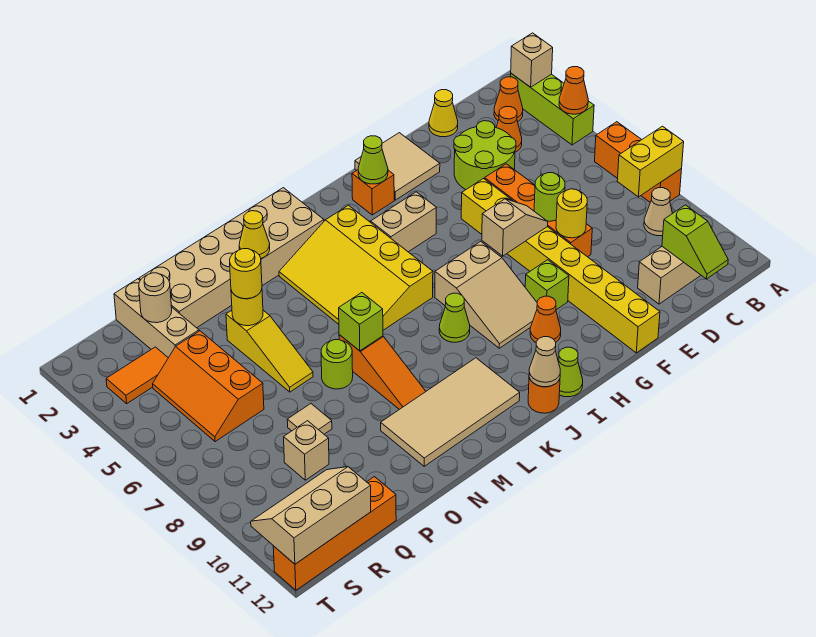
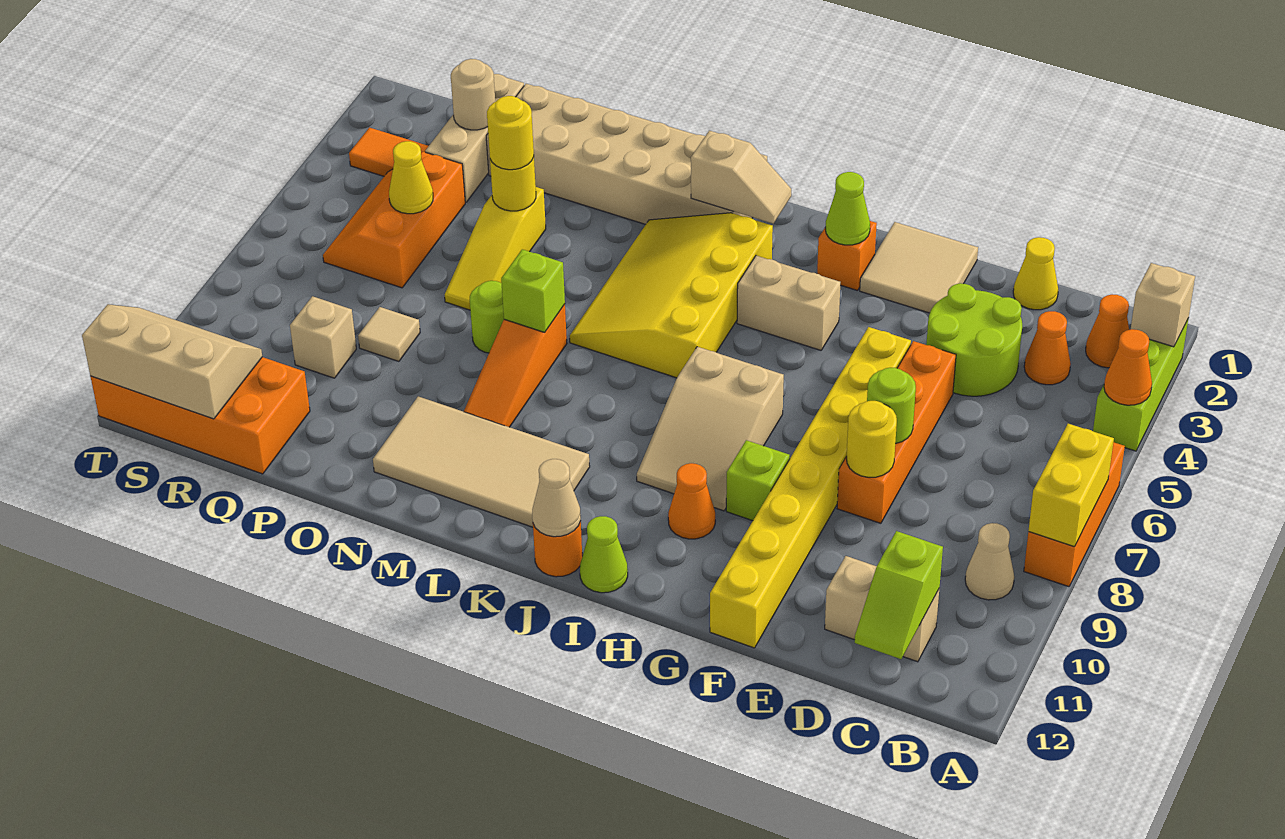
yellow 1x2 brick [617,126,684,197] -> yellow 1x2 brick turned to [1028,424,1114,547]
tan 1x2 slope [482,199,548,256] -> tan 1x2 slope moved to [691,131,791,224]
lime 1x1 cone [439,293,470,342] -> none
yellow 1x1 cone [239,211,270,258] -> yellow 1x1 cone moved to [389,141,433,214]
orange 1x4 brick [273,477,396,590] -> orange 2x4 brick [91,357,310,474]

